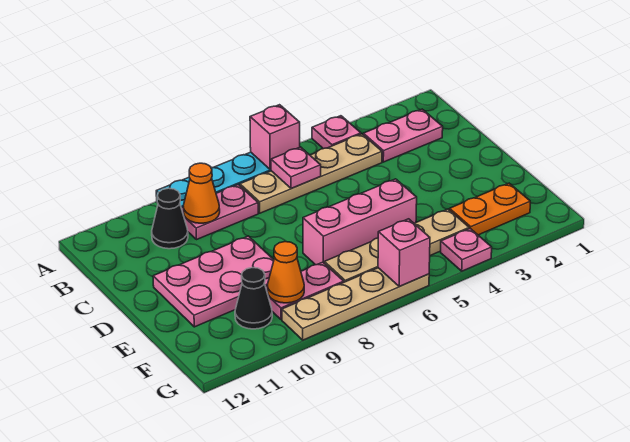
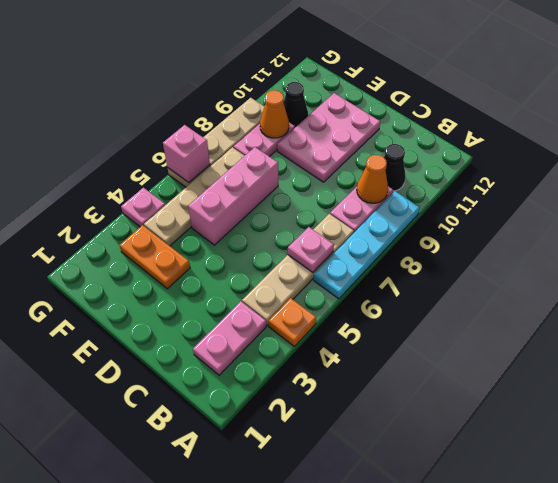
pink 1x1 plate [312,116,361,149] -> orange 1x1 plate [269,298,316,346]
pink 1x1 brick [250,105,300,170] -> none
orange 1x2 plate [450,183,530,235] -> orange 1x2 plate turned to [120,225,190,289]

